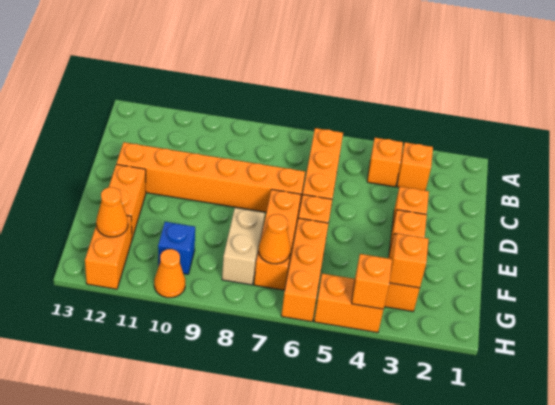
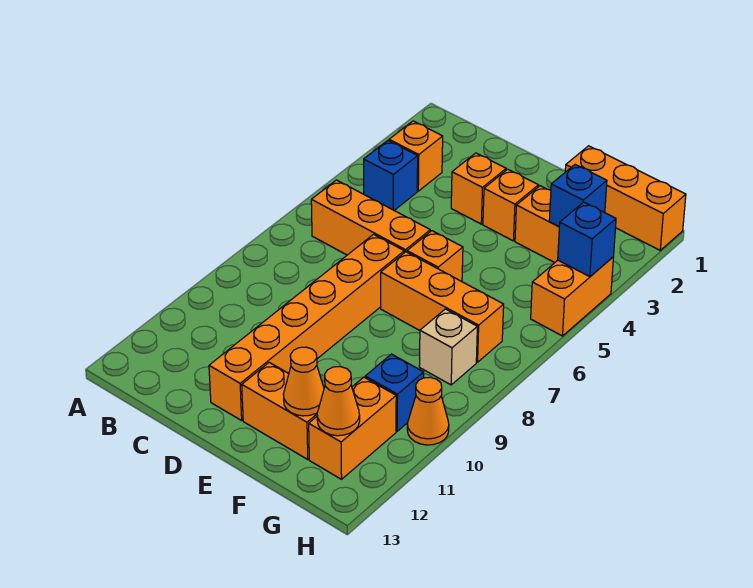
orange 1x1 brick [367,138,403,187] -> blue 1x1 brick [364,141,418,210]
orange 1x3 brick [281,218,328,322] -> orange 1x3 brick moved to [565,146,686,250]
tan 1x2 brick [222,208,265,285] -> tan 1x1 brick [419,309,477,385]
orange 1x1 brick [389,233,429,288] -> blue 1x1 brick [549,165,607,226]
orange 1x1 cone [259,214,290,264] -> orange 1x1 cone moved to [283,347,324,416]
orange 1x2 brick [85,216,132,289] -> orange 1x2 brick turned to [309,377,396,479]
orange 1x1 brick [352,254,392,309] -> blue 1x1 brick [558,202,616,277]

